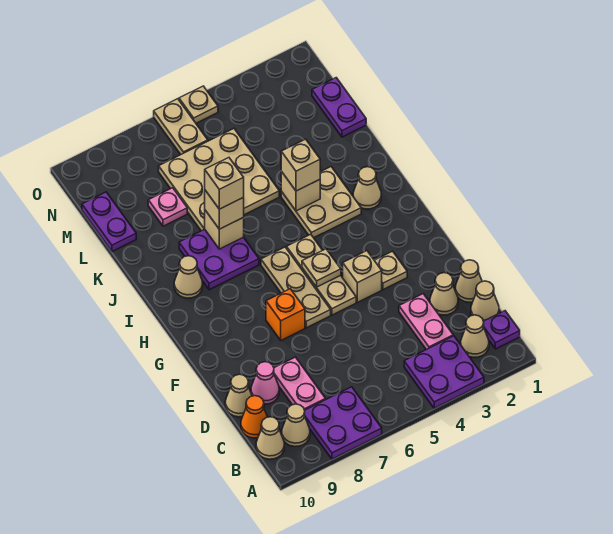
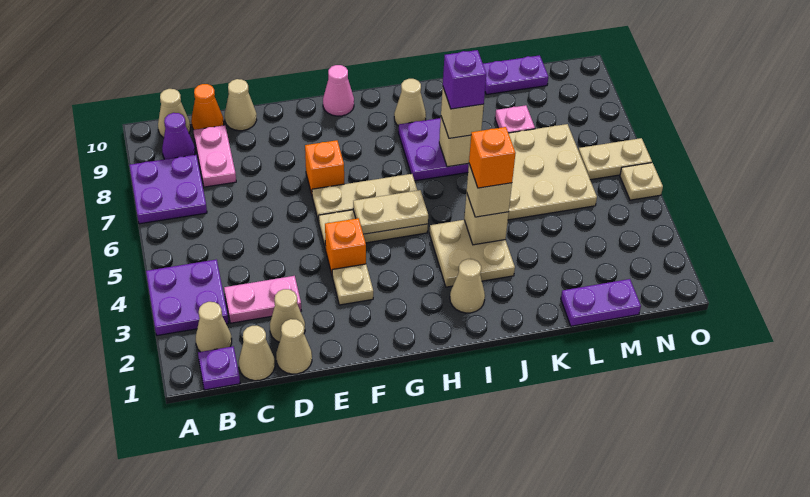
tan 1x1 cone [282,404,310,447] -> purple 1x1 cone [162,113,195,159]
pink 1x2 plate [274,357,326,410] -> pink 1x2 plate turned to [193,125,236,187]
pink 1x1 cone [251,362,279,404] -> pink 1x1 cone moved to [323,65,354,116]
tan 1x1 brick [343,251,382,302] -> orange 1x1 brick [325,218,366,274]
tan 1x1 plate [302,249,341,287] -> tan 1x2 plate [353,190,428,234]
none -> orange 1x1 brick [469,127,516,188]
tan 1x1 brick [205,158,244,209] -> purple 1x1 brick [443,50,486,109]

